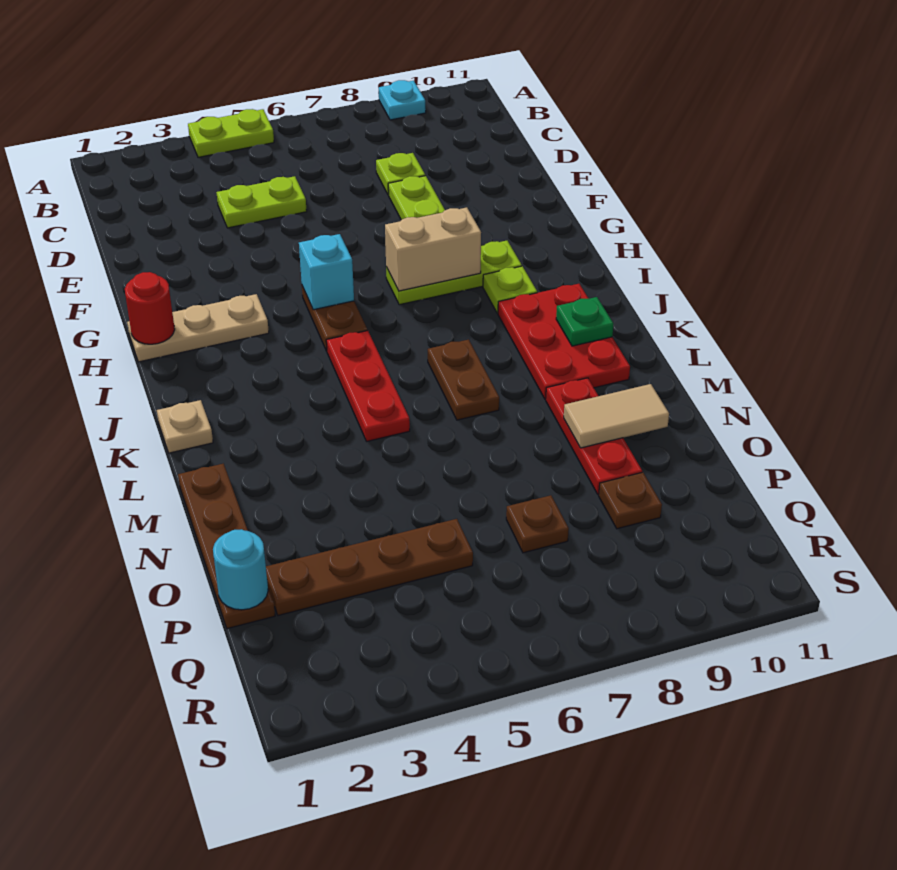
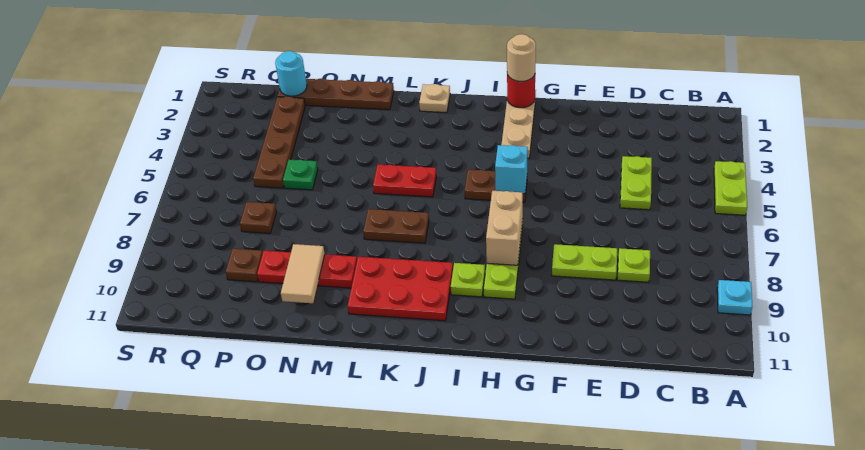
none -> tan 1x1 round brick [507,34,536,82]
red 1x3 plate [326,330,410,441] -> red 1x2 plate [373,165,436,197]
green 1x1 plate [556,297,613,346] -> green 1x1 plate moved to [283,160,318,190]

